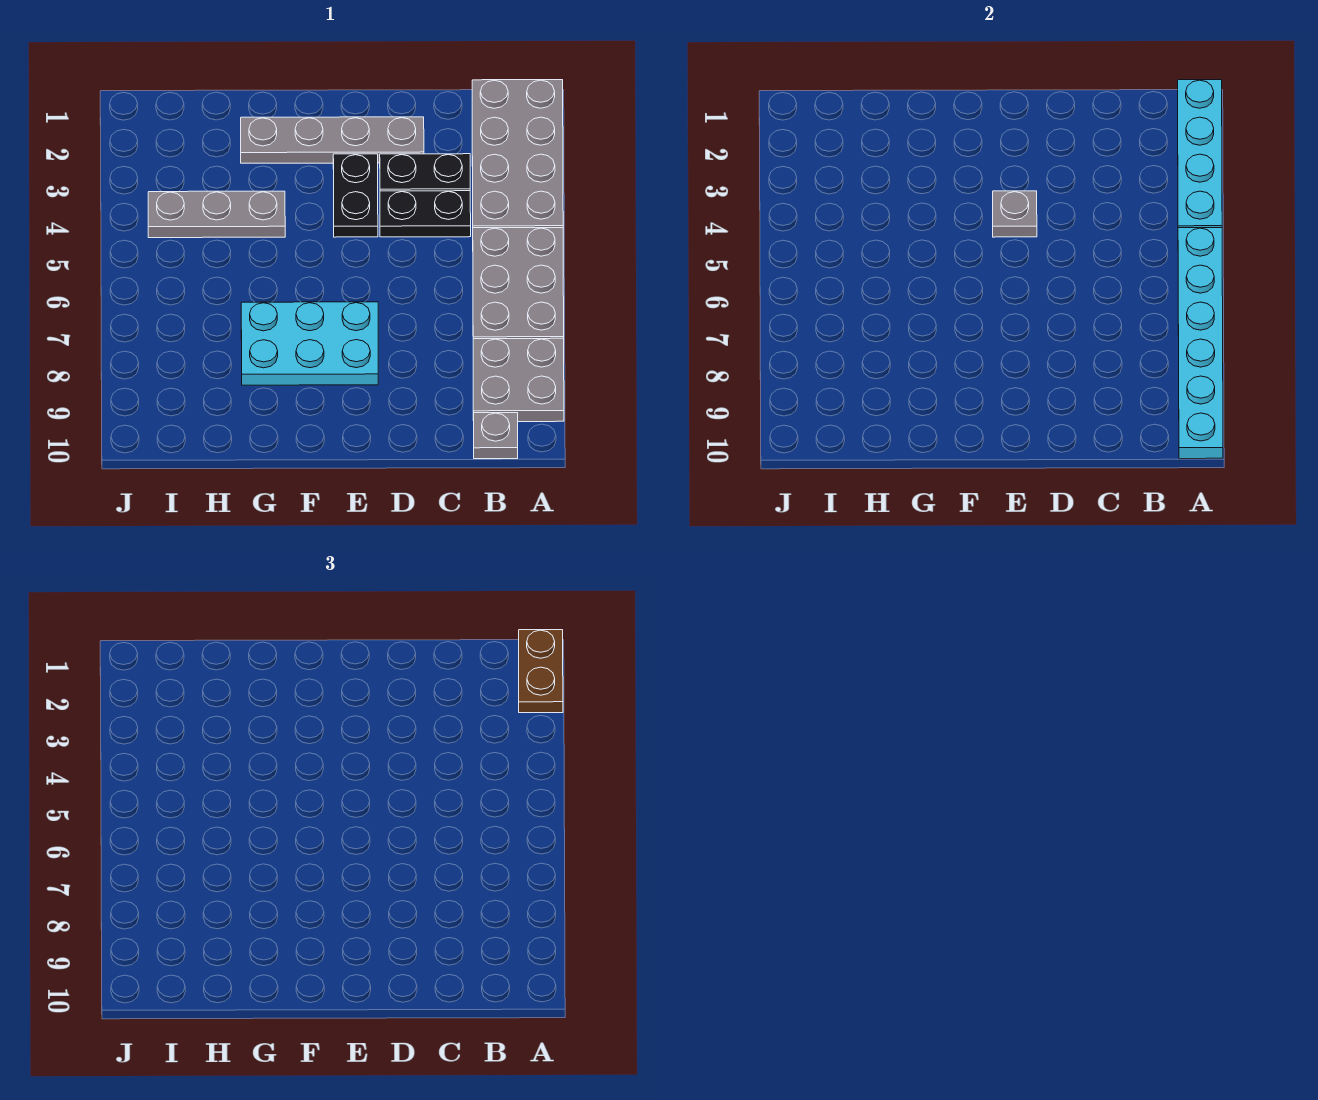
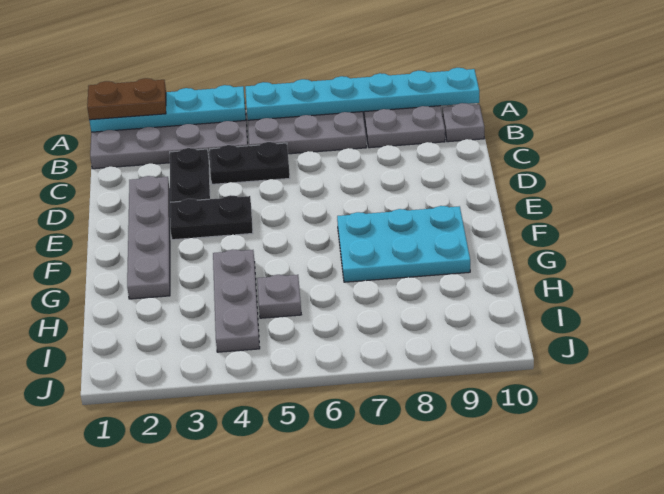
black 1x2 plate [380,191,471,237] -> black 1x2 plate turned to [210,142,290,184]
grey 1x1 plate [993,191,1037,237] -> grey 1x1 plate moved to [257,275,301,318]
cyan 2x3 plate [241,302,378,385] -> cyan 2x3 plate turned to [337,206,470,282]

